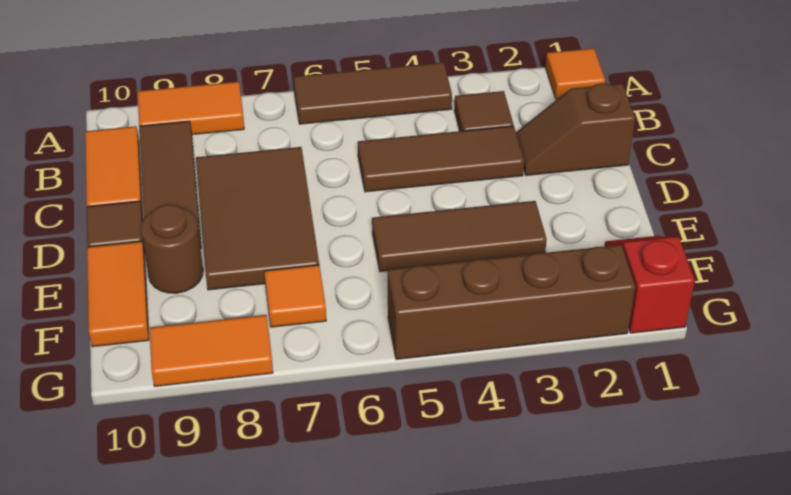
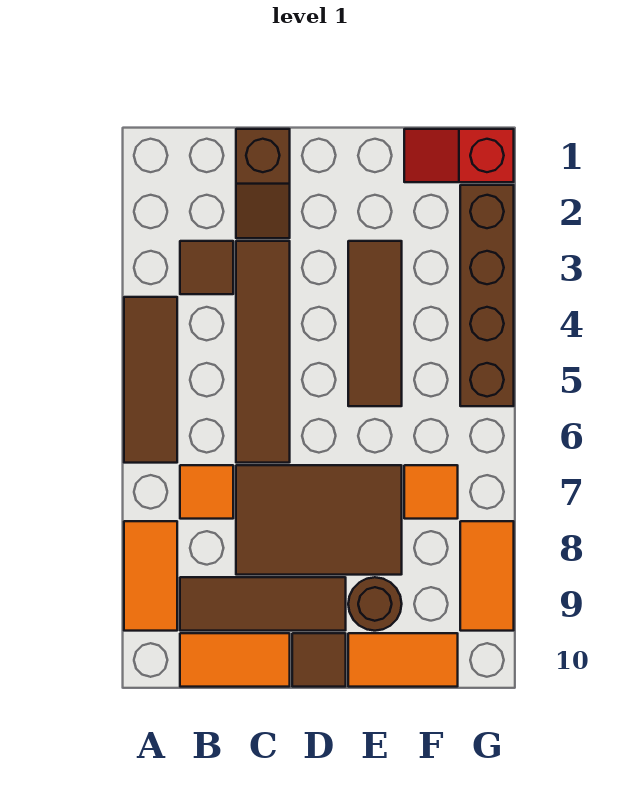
orange 1x1 tile [546,48,605,99] -> orange 1x1 tile moved to [180,465,233,519]
brown 1x3 tile [358,126,524,192] -> brown 1x4 tile [236,241,290,463]

